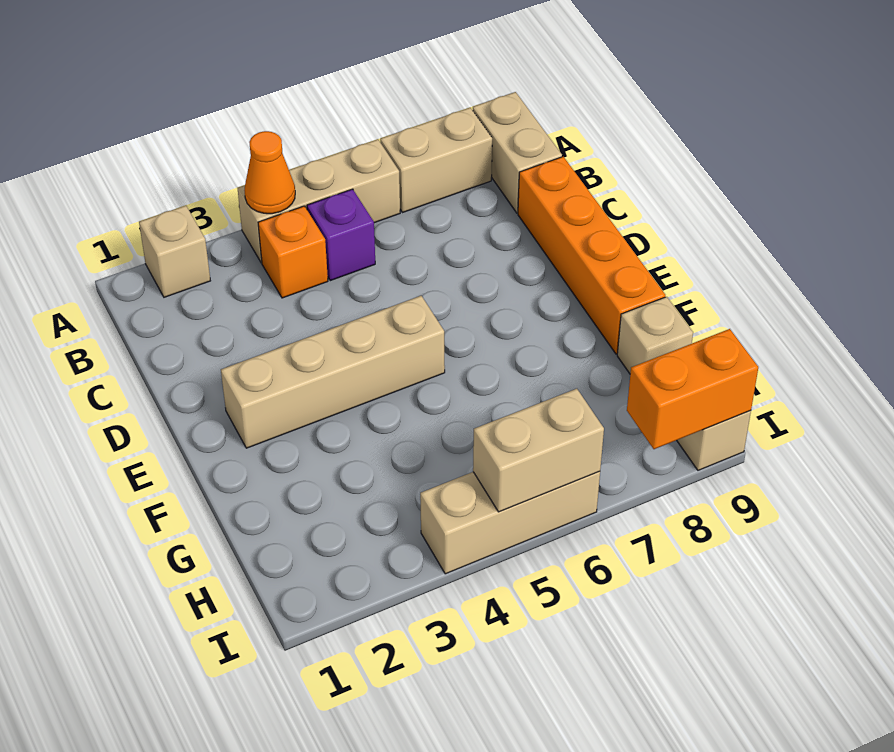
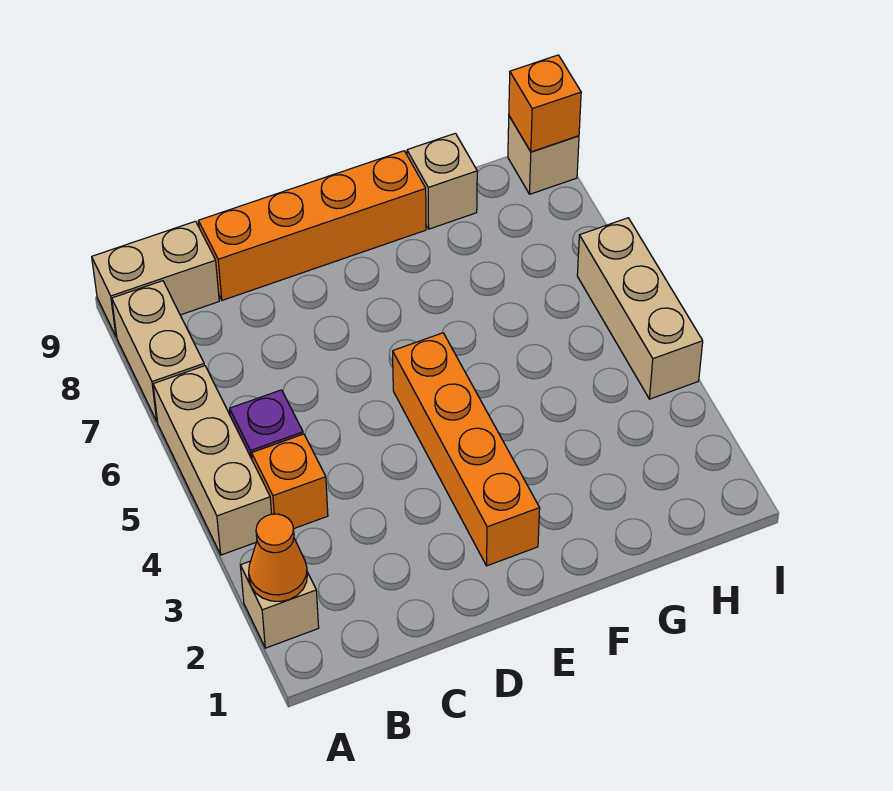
orange 1x1 cone [244,131,295,214] -> orange 1x1 cone moved to [249,514,307,601]
tan 1x4 brick [221,296,445,448] -> orange 1x4 brick [393,333,540,566]
tan 1x2 brick [473,389,604,512] -> none
orange 1x2 brick [627,329,758,449] -> orange 1x1 brick [509,55,581,152]

